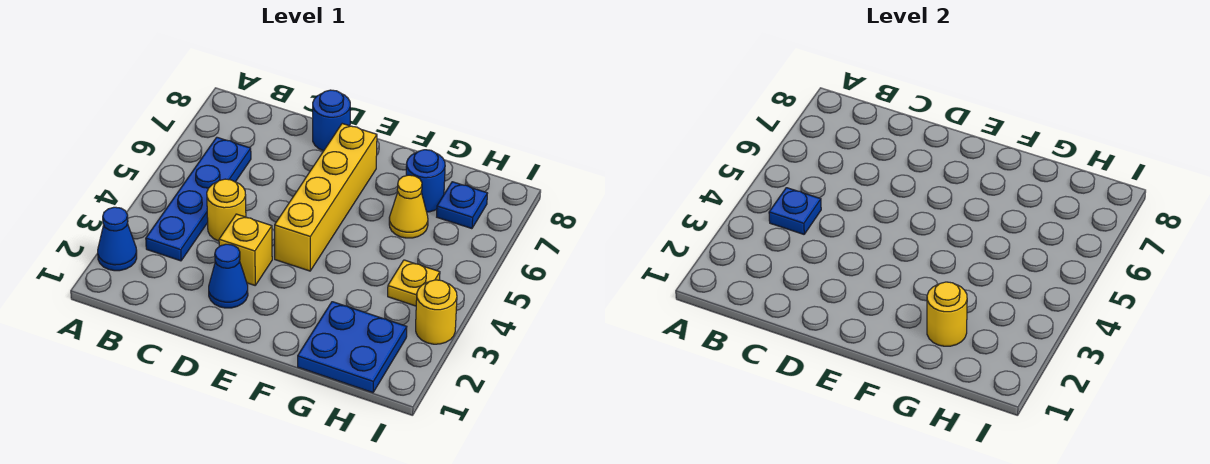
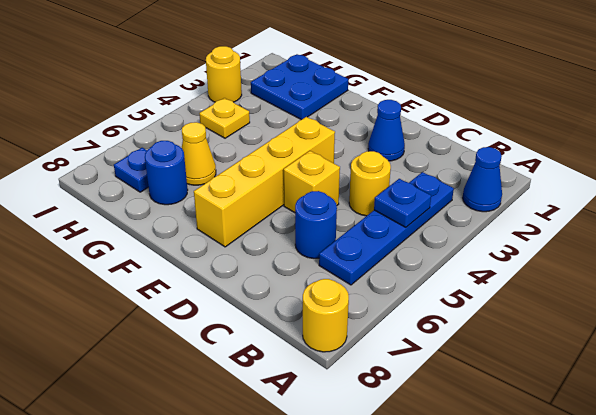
yellow 1x1 brick [219,214,272,285] -> yellow 1x1 brick moved to [284,151,340,213]
blue 1x1 round brick [313,90,350,151] -> blue 1x1 round brick moved to [295,191,337,259]
yellow 1x1 round brick [927,282,967,346] -> yellow 1x1 round brick moved to [303,279,349,352]

